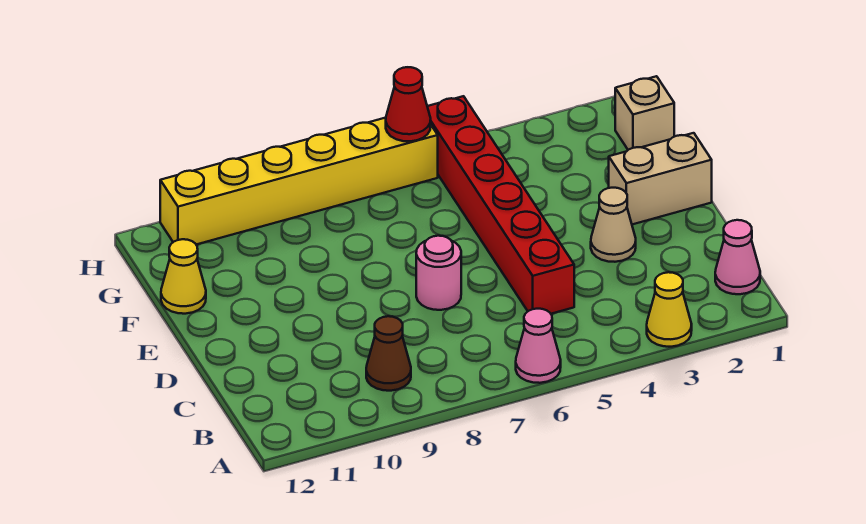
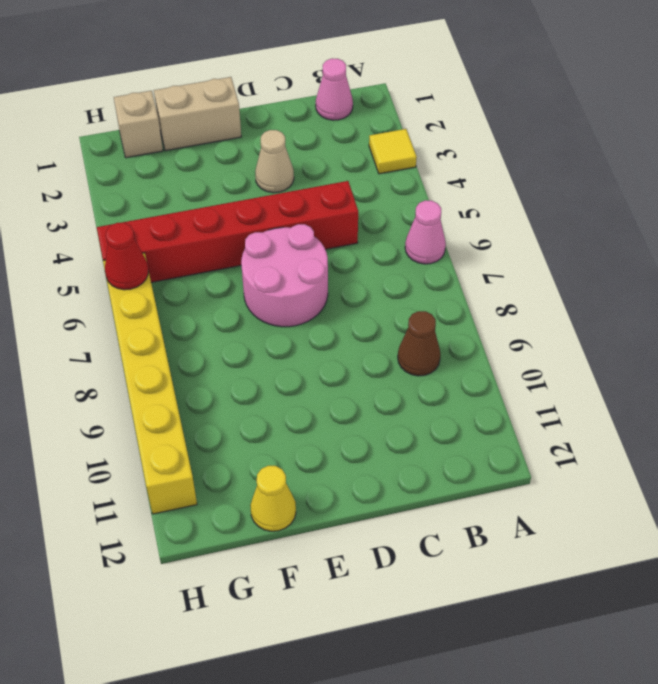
yellow 1x1 cone [647,272,692,347] -> yellow 1x1 tile [369,129,417,174]
pink 1x1 round brick [416,236,461,310] -> pink 2x2 round brick [241,224,328,327]
tan 1x2 brick [609,133,712,224] -> tan 1x2 brick turned to [154,77,241,151]

